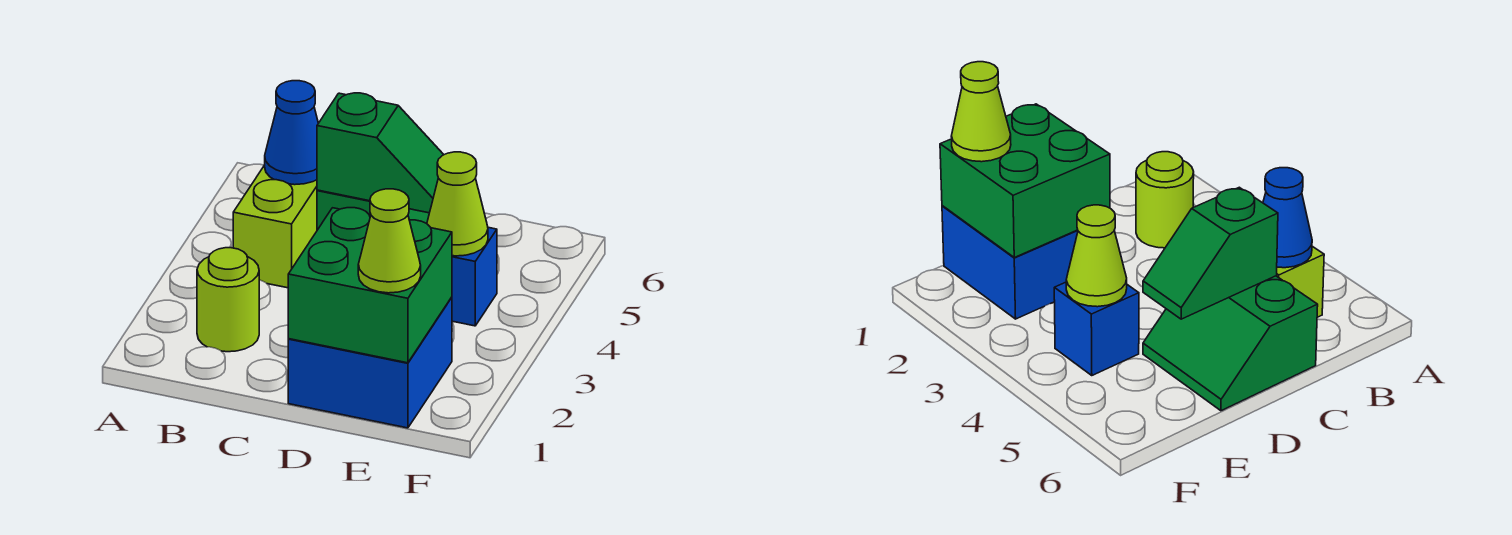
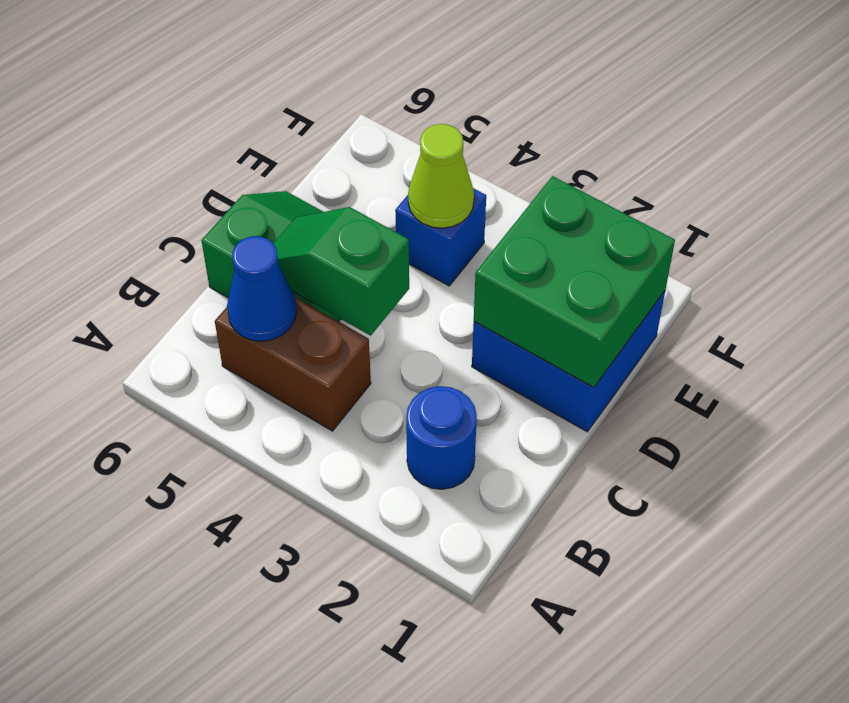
lime 1x1 round brick [197,248,259,352] -> blue 1x1 round brick [406,386,477,489]
lime 1x2 brick [233,165,317,288] -> brown 1x2 brick [215,297,371,431]
green 1x2 slope [317,93,444,213] -> green 1x2 slope turned to [273,207,409,336]
lime 1x1 cone [358,189,421,293] -> none

